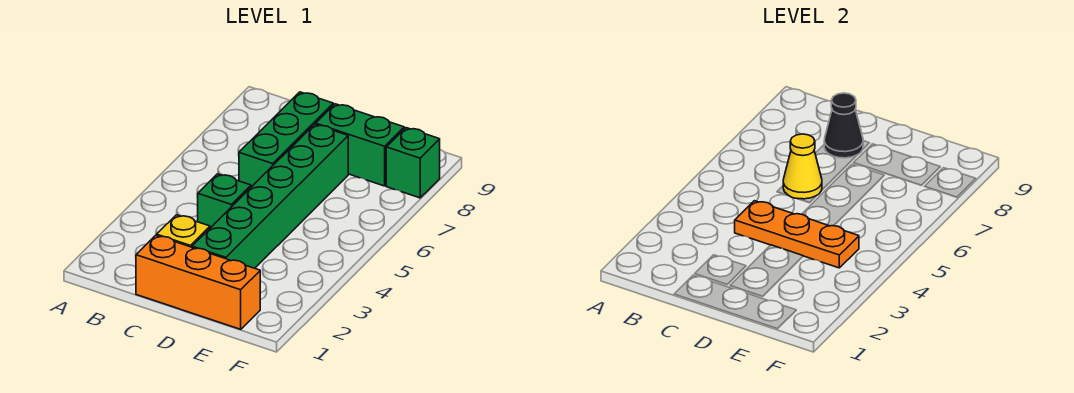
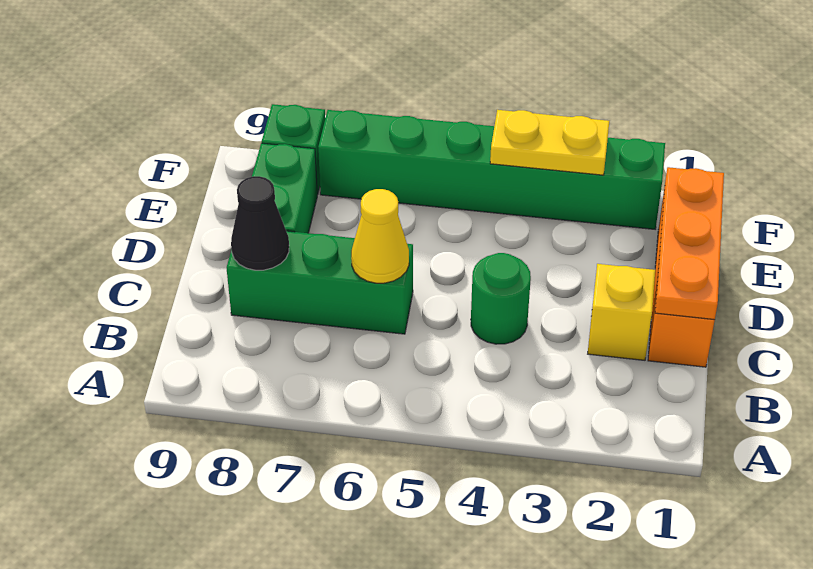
green 1x1 brick [198,174,251,228] -> green 1x1 round brick [471,253,531,344]
orange 1x3 plate [735,201,859,268] -> orange 1x3 plate moved to [655,167,724,320]
green 1x6 brick [192,124,348,268] -> green 1x6 brick moved to [318,110,665,229]
none -> yellow 1x2 plate [490,110,609,175]

